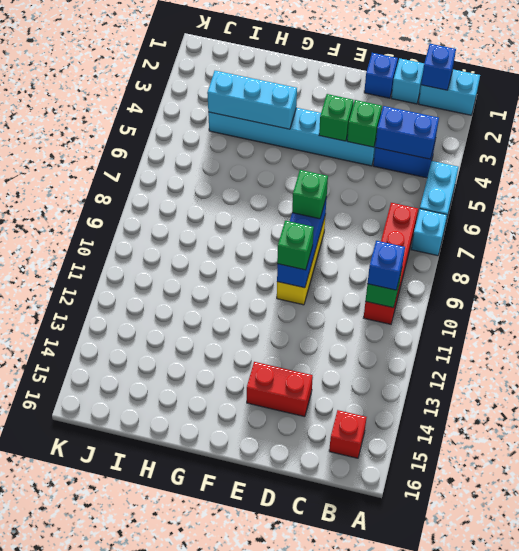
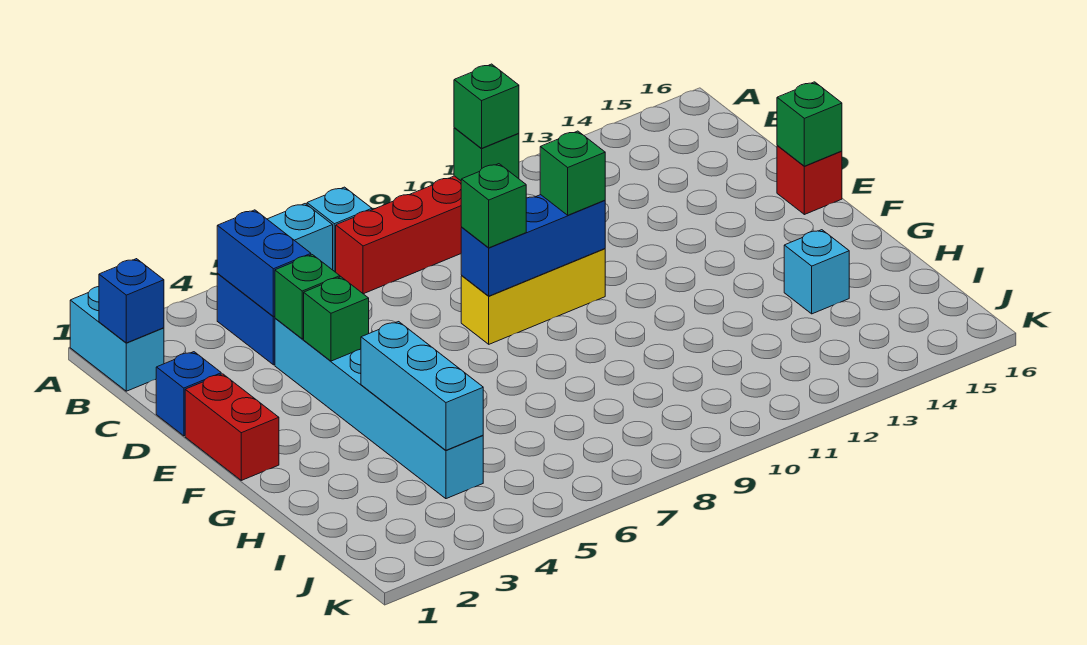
blue 1x1 brick [368,241,405,290] -> green 1x1 brick [454,64,519,148]
red 1x1 brick [329,410,367,458] -> red 1x1 brick moved to [777,145,842,215]
cyan 1x1 brick [391,58,424,104] -> cyan 1x1 brick moved to [784,230,849,314]
red 1x2 brick [247,362,313,417] -> red 1x2 brick moved to [185,374,279,480]
none -> green 1x1 brick [777,82,842,166]

